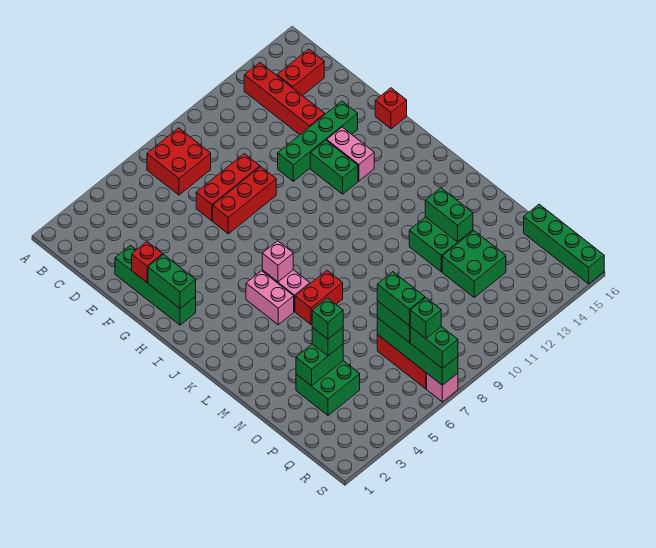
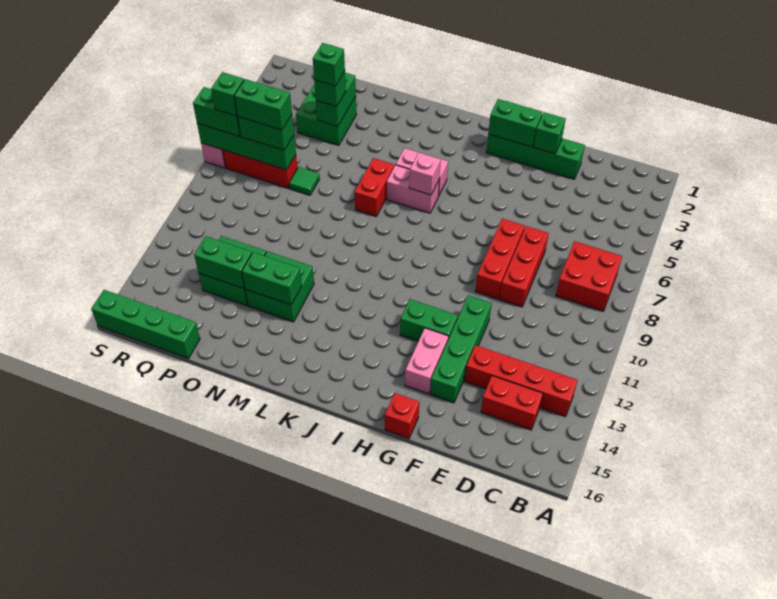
red 1x2 brick [277,49,324,96] -> red 1x2 brick turned to [481,376,543,430]
red 1x1 brick [132,242,163,282] -> green 1x1 brick [534,112,566,154]
pink 1x2 brick [327,127,374,181] -> pink 1x2 brick turned to [405,328,449,394]
none -> green 1x1 tile [289,167,320,195]
none -> green 1x2 brick [194,236,252,289]

